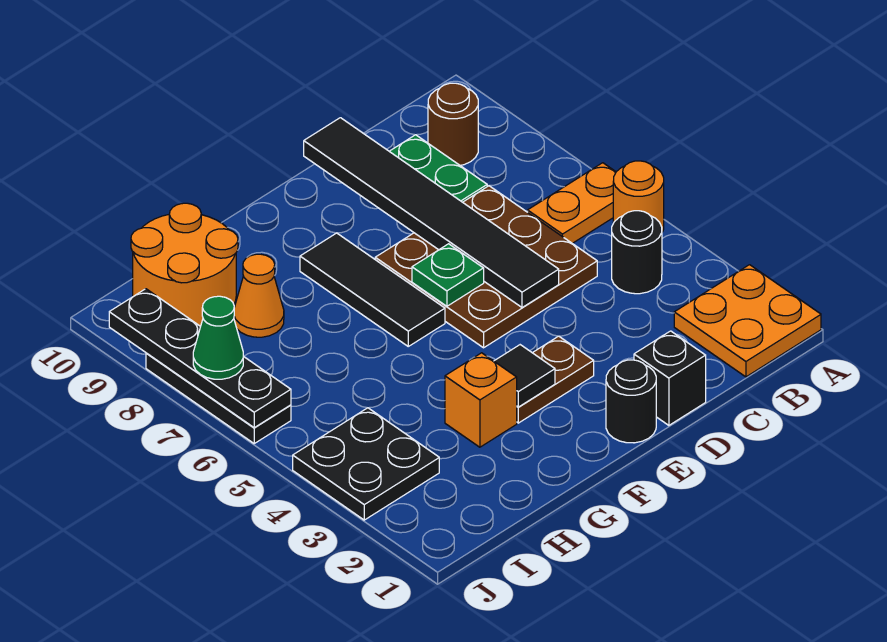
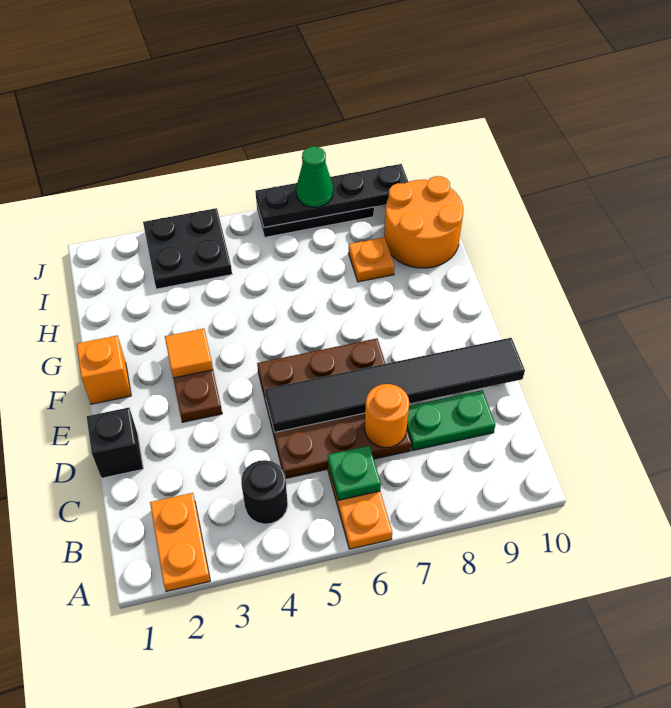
orange 2x2 plate [674,265,821,377] -> orange 1x2 plate [150,493,210,592]
orange 1x1 round brick [613,161,664,232] -> orange 1x1 round brick moved to [365,384,409,448]
brown 1x1 round brick [428,83,478,165] -> none
black 1x1 round brick [606,360,656,443] -> none
green 1x1 plate [412,244,484,306] -> green 1x1 plate moved to [328,446,381,500]
black 1x1 tile [494,345,555,407] -> orange 1x1 tile [165,329,213,378]
black 1x3 tile [300,233,445,346] -> none
orange 1x1 brick [445,353,517,447] -> orange 1x1 brick moved to [77,336,131,404]
orange 1x1 cone [234,254,284,337] -> orange 1x1 plate [348,237,394,282]

